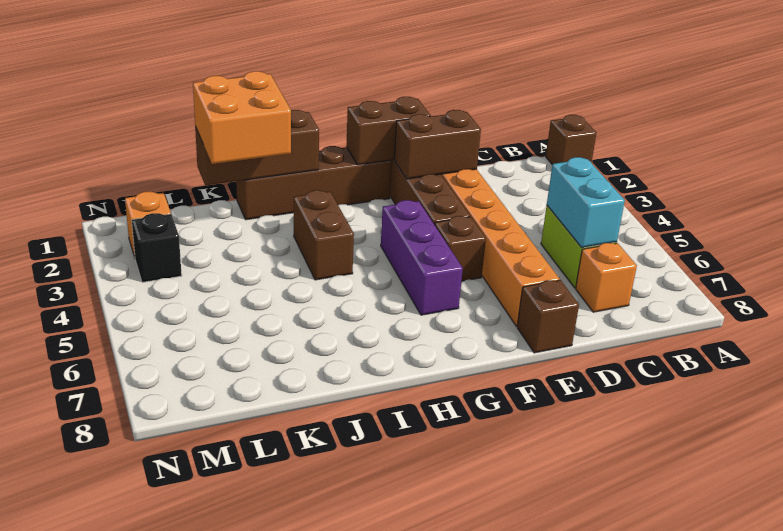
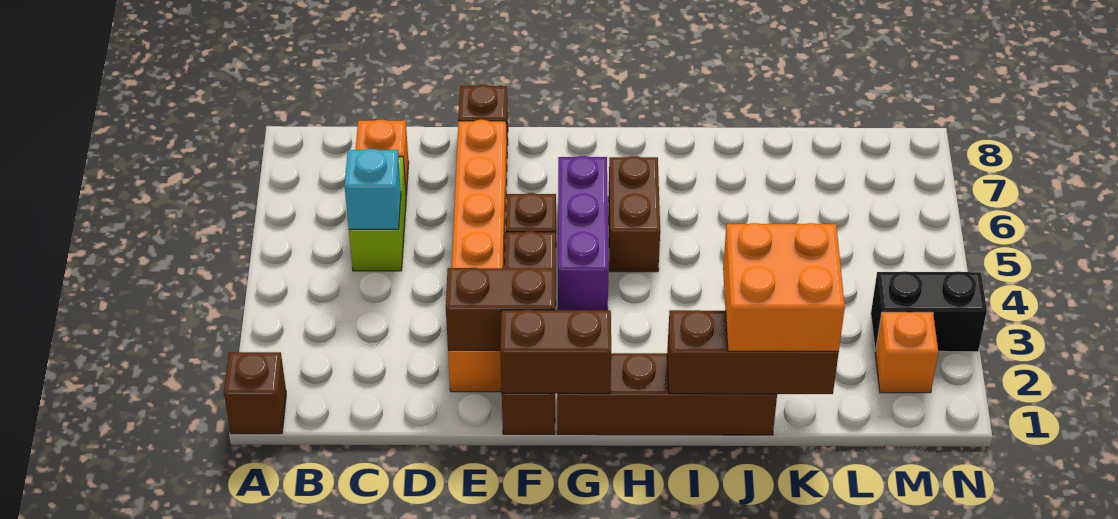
cyan 1x2 brick [547,157,625,248] -> cyan 1x1 brick [345,149,401,229]
brown 1x2 brick [294,190,354,280] -> brown 1x2 brick moved to [608,156,660,272]
black 1x1 brick [132,213,182,282] -> black 1x2 brick [871,272,987,352]

